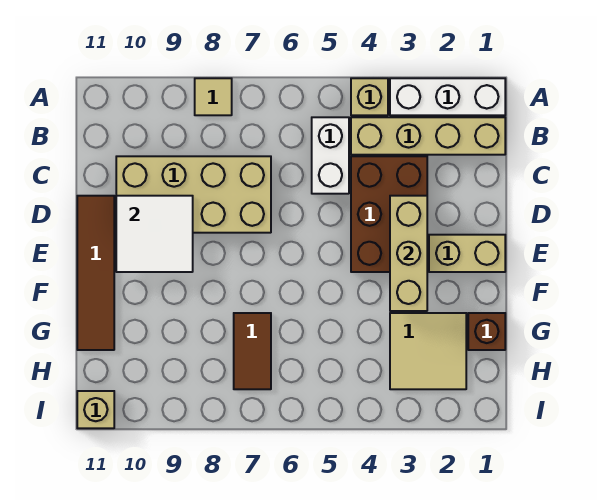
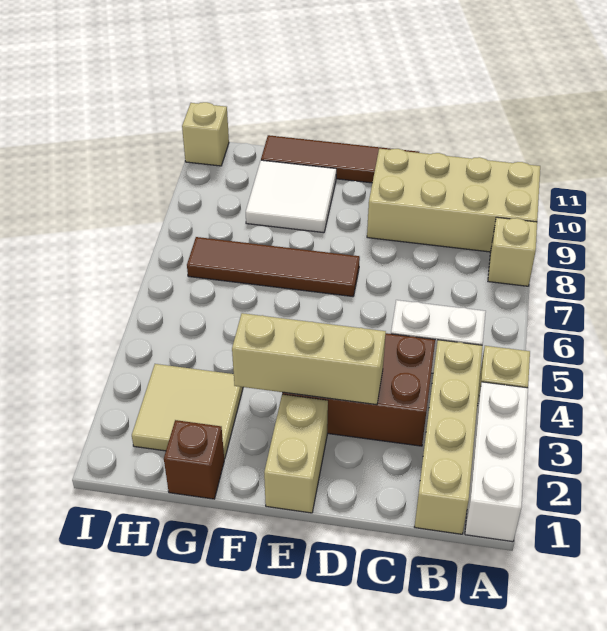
tan 1x1 tile [195,78,232,115] -> tan 1x1 brick [488,217,537,286]
tan 2x4 brick [116,156,271,233] -> tan 2x4 brick turned to [367,149,540,252]
white 2x2 tile [116,196,193,272] -> white 2x2 tile moved to [246,160,336,233]
brown 1x2 tile [234,313,271,389] -> brown 1x4 tile [187,237,360,296]

